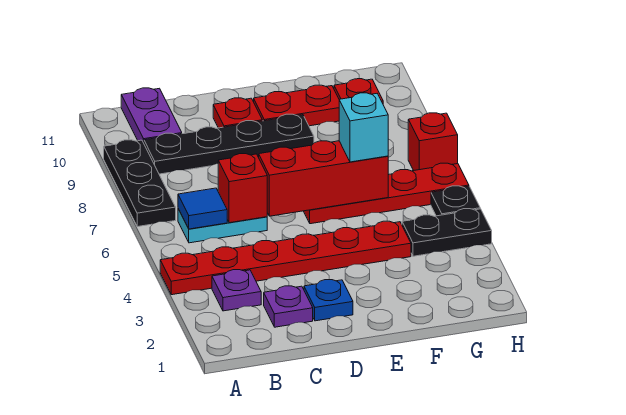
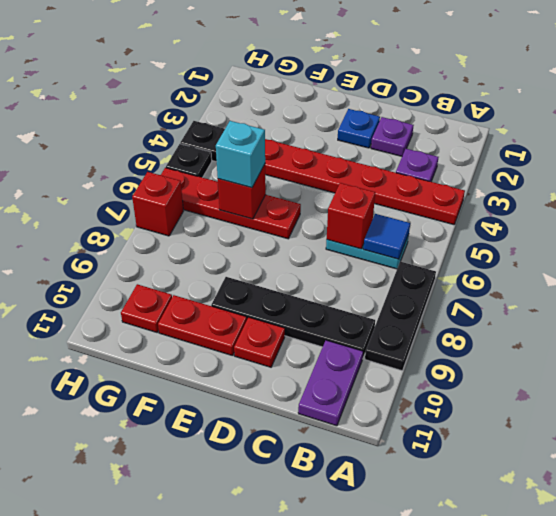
red 1x3 brick [259,141,388,216] -> red 1x1 brick [218,164,266,219]

